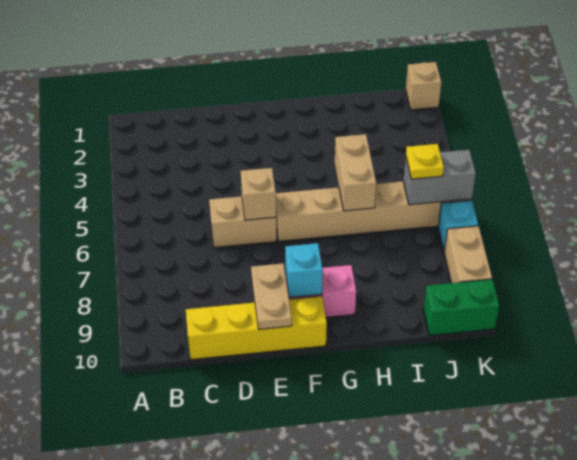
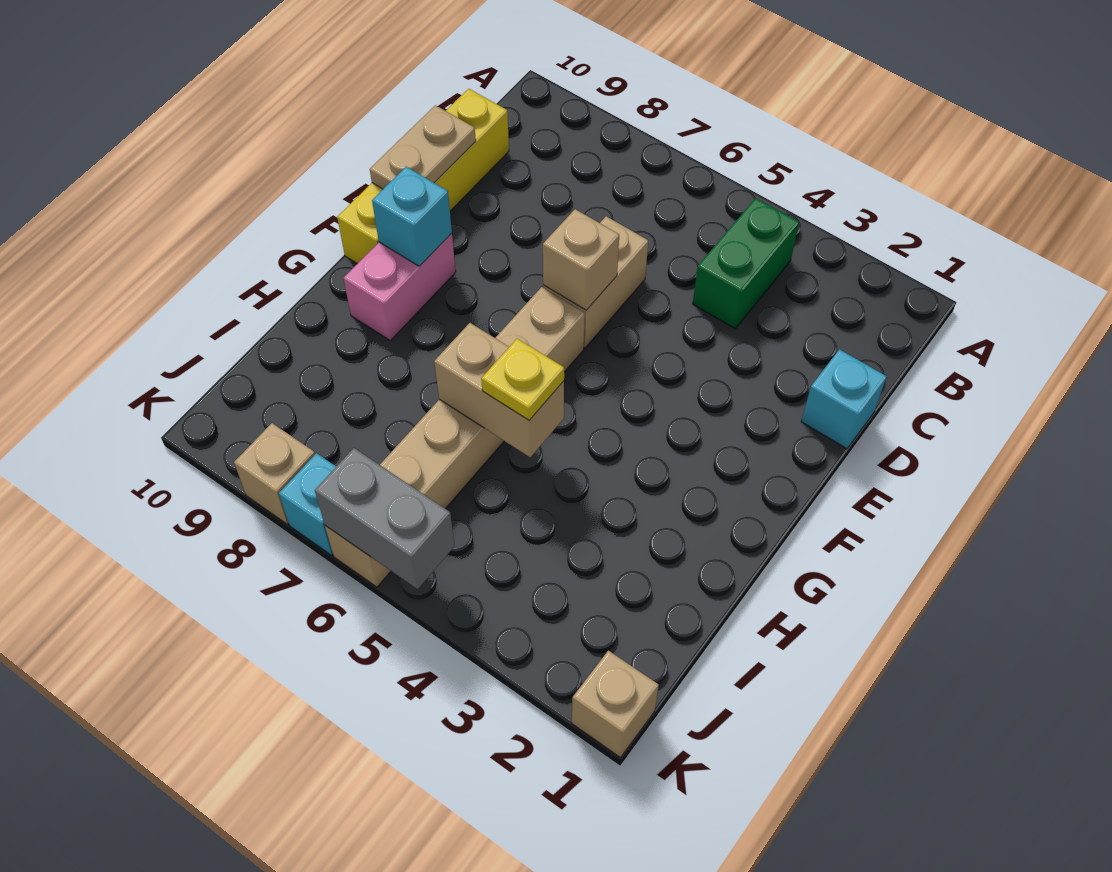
none -> cyan 1x1 brick [801,349,887,449]
tan 1x2 plate [251,263,292,329] -> tan 1x2 plate turned to [370,105,476,189]
grey 1x2 brick [403,150,476,205] -> grey 1x2 brick turned to [315,448,455,589]
yellow 1x1 plate [406,144,444,179] -> yellow 1x1 plate moved to [481,339,564,420]
green 1x2 brick [424,279,499,336] -> green 1x2 brick moved to [693,198,799,329]
tan 1x2 brick [444,226,492,283] -> tan 1x1 brick [234,423,315,524]

